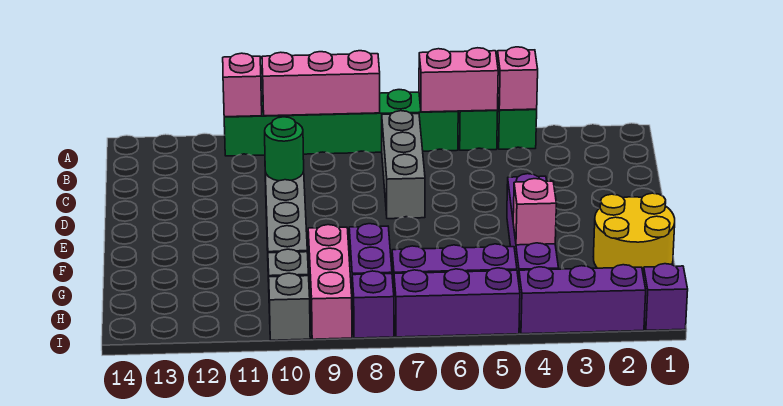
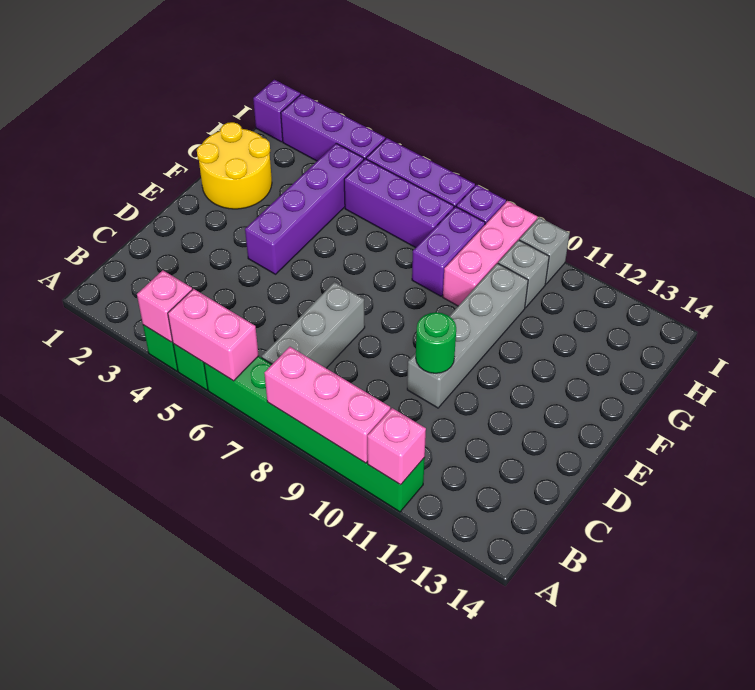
pink 1x1 brick [513,179,556,245] -> none

